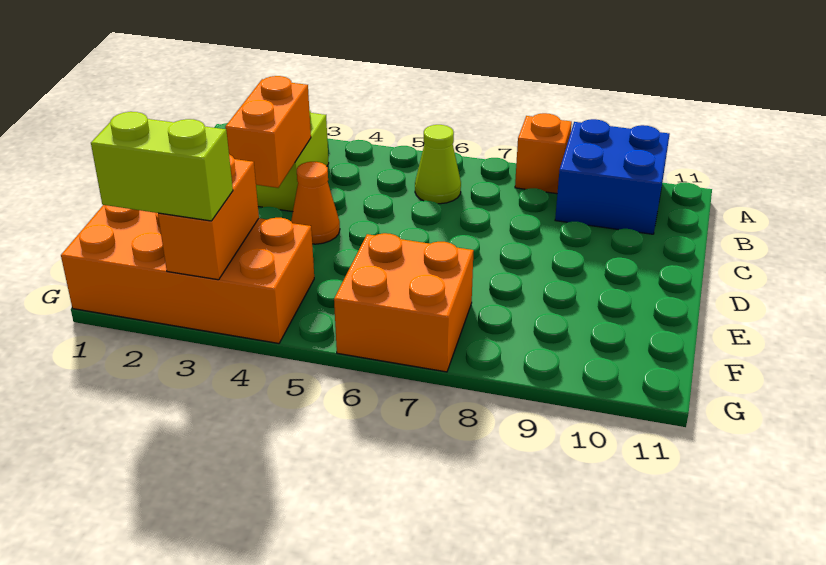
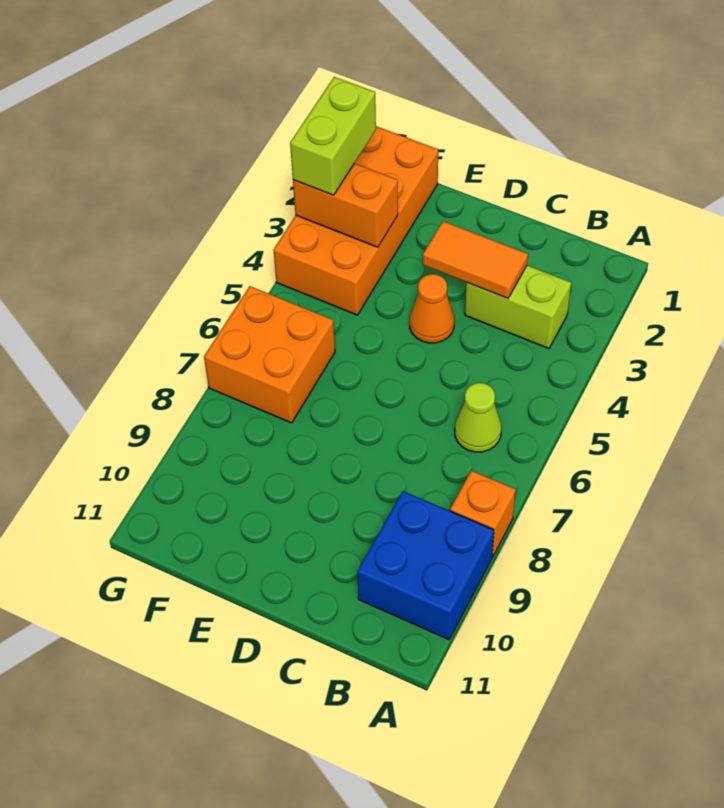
orange 1x2 brick [225,76,311,188] -> orange 1x2 tile [423,221,528,298]

